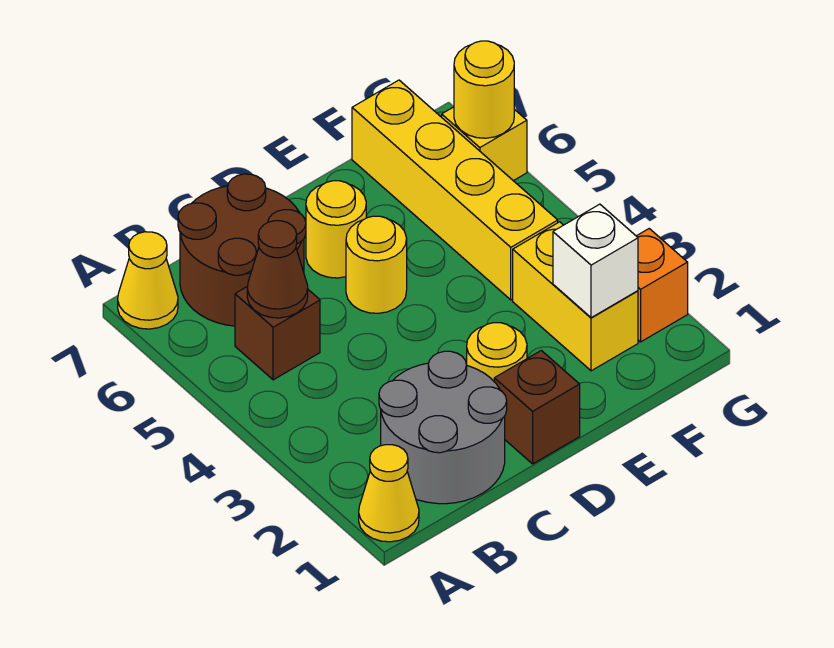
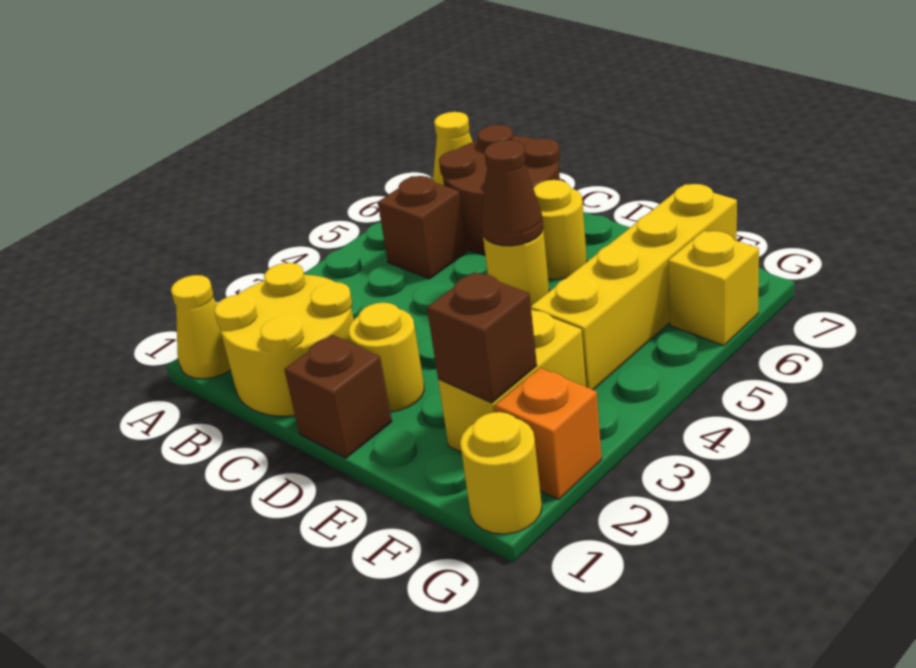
grey 2x2 round brick [379,351,507,504] -> yellow 2x2 round brick [214,263,354,416]
brown 1x1 cone [247,221,308,318] -> brown 1x1 cone moved to [481,140,543,246]
white 1x1 brick [553,204,638,318] -> brown 1x1 brick [427,272,537,403]
yellow 1x1 round brick [454,41,514,138] -> yellow 1x1 round brick moved to [460,412,542,534]

